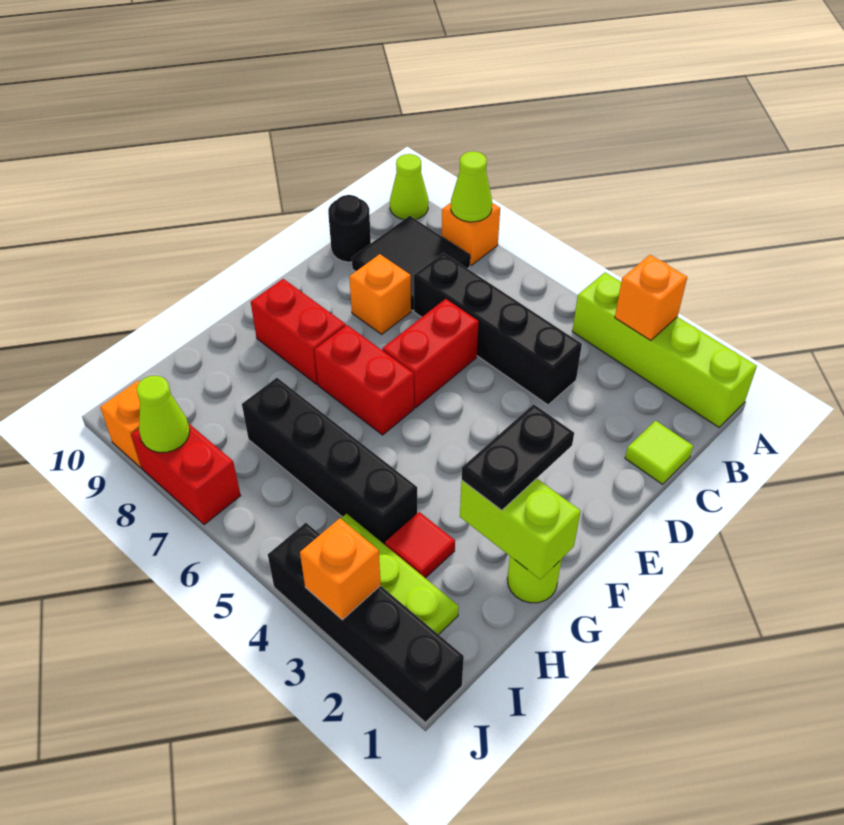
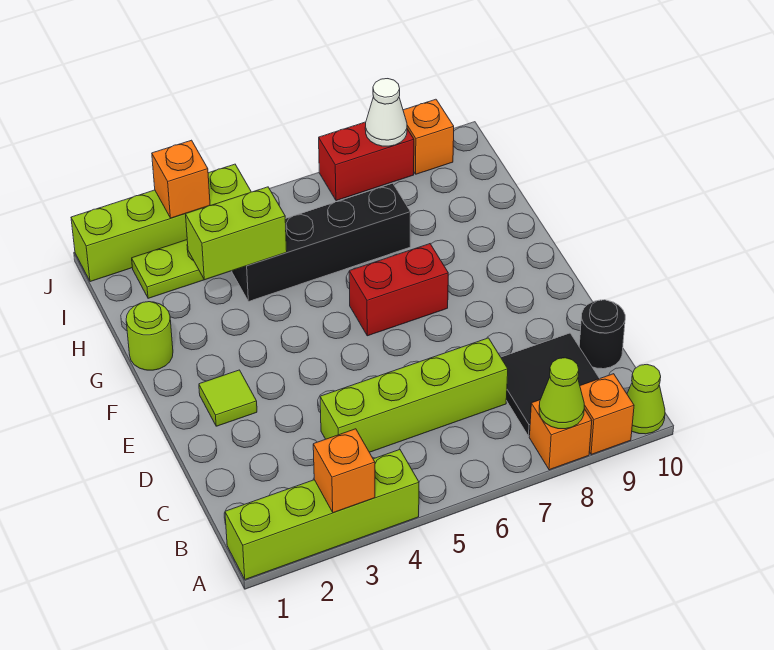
lime 1x1 tile [625,421,693,484] -> lime 1x1 tile moved to [199,370,257,426]
black 1x4 brick [414,253,582,405] -> lime 1x4 brick [320,338,508,452]
red 1x2 brick [382,299,479,408] -> none
orange 1x1 brick [349,254,411,334] -> orange 1x1 brick moved to [580,374,634,455]
black 1x2 plate [462,404,574,510] -> none
red 1x2 brick [251,279,346,384] -> none
lime 1x2 brick [460,478,581,580] -> lime 1x2 brick moved to [186,187,287,280]
red 1x1 tile [385,512,455,578] -> none
black 1x4 brick [268,523,464,722] -> lime 1x4 brick [71,164,251,282]
lime 1x1 cone [136,376,190,452] -> white 1x1 cone [365,79,407,146]

